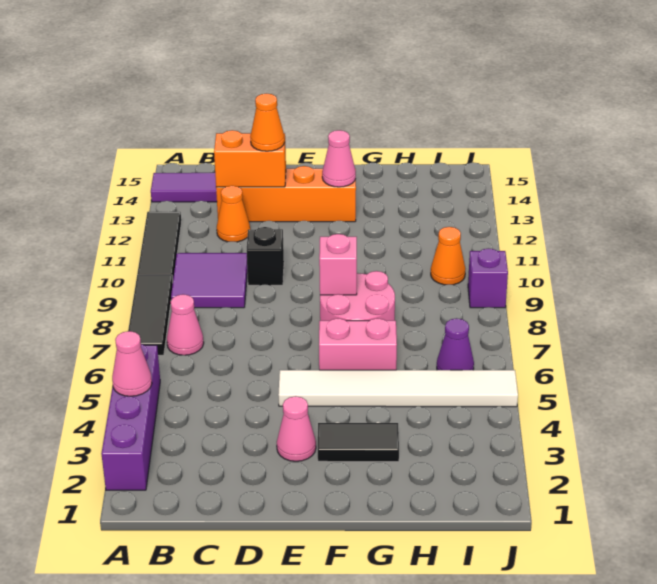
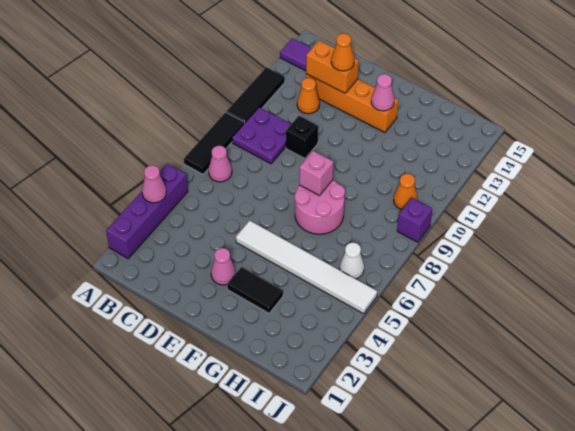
purple 2x2 tile [171,253,247,308] -> purple 2x2 plate [232,107,291,164]
pink 1x2 brick [319,318,397,370] -> none
purple 1x1 cone [437,318,474,370] -> white 1x1 cone [340,243,364,279]

